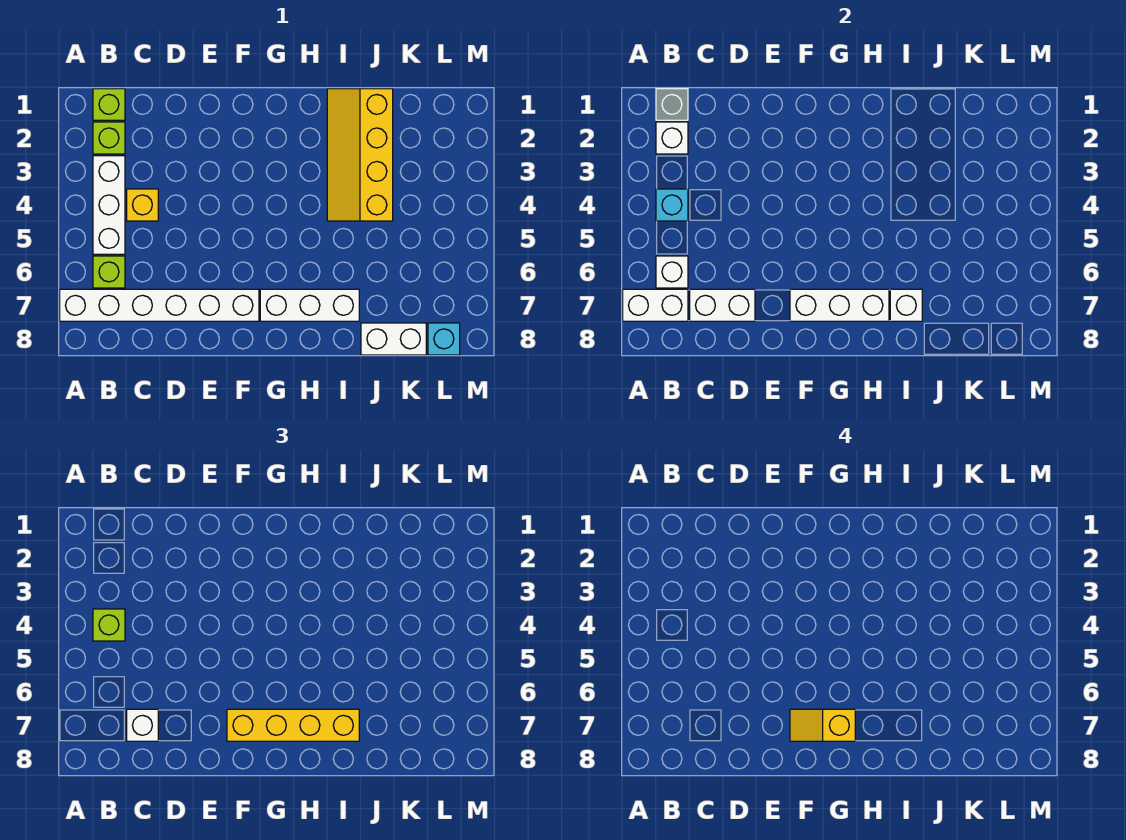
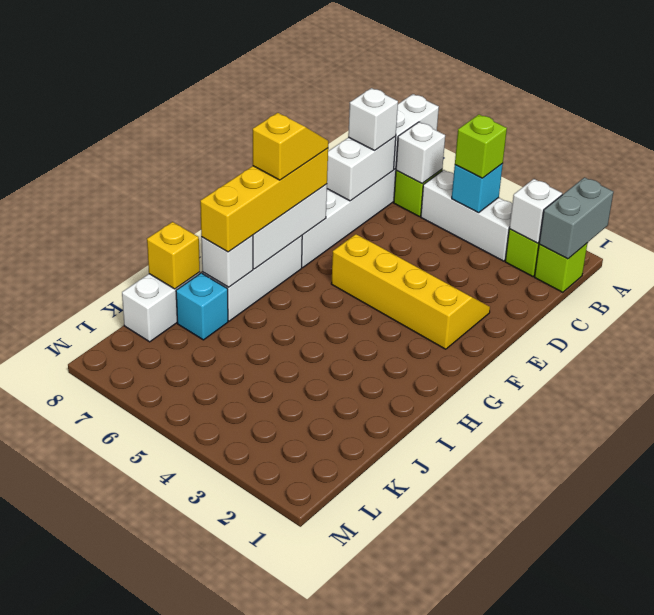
grey 1x1 brick [656,89,688,120] -> grey 1x2 brick [539,177,613,259]
yellow 1x1 brick [127,189,158,221] -> yellow 1x1 brick moved to [147,222,200,289]
yellow 2x4 slope [327,89,393,221] -> yellow 2x4 slope moved to [331,234,490,349]
cyan 1x1 brick [428,323,460,355] -> cyan 1x1 brick moved to [176,273,228,340]

